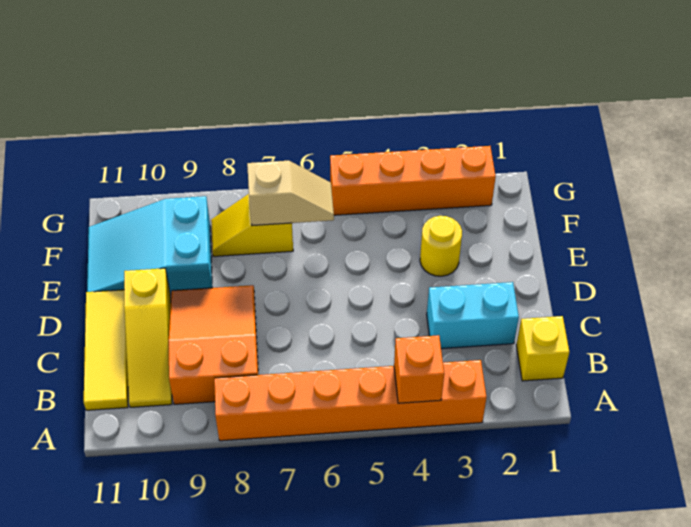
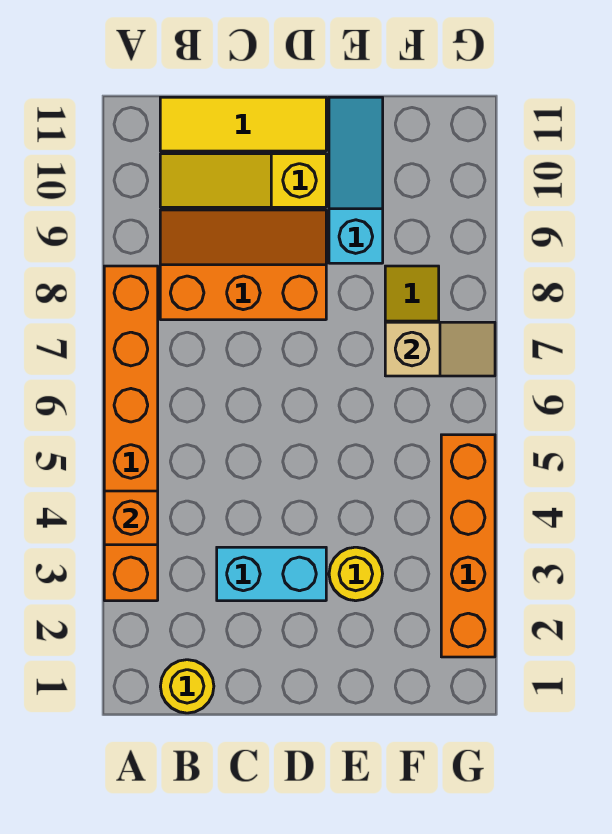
yellow 1x1 brick [516,316,569,381] -> yellow 1x1 round brick [160,660,214,713]
orange 2x3 slope [169,285,258,404] -> orange 2x3 slope turned to [160,210,326,320]
cyan 1x2 brick [427,282,519,349] -> cyan 1x2 brick turned to [217,547,326,601]
cyan 2x3 slope [87,196,212,294] -> cyan 1x3 slope [329,97,383,263]
tan 1x2 slope [247,161,334,226] -> tan 1x2 slope turned to [385,322,495,376]

